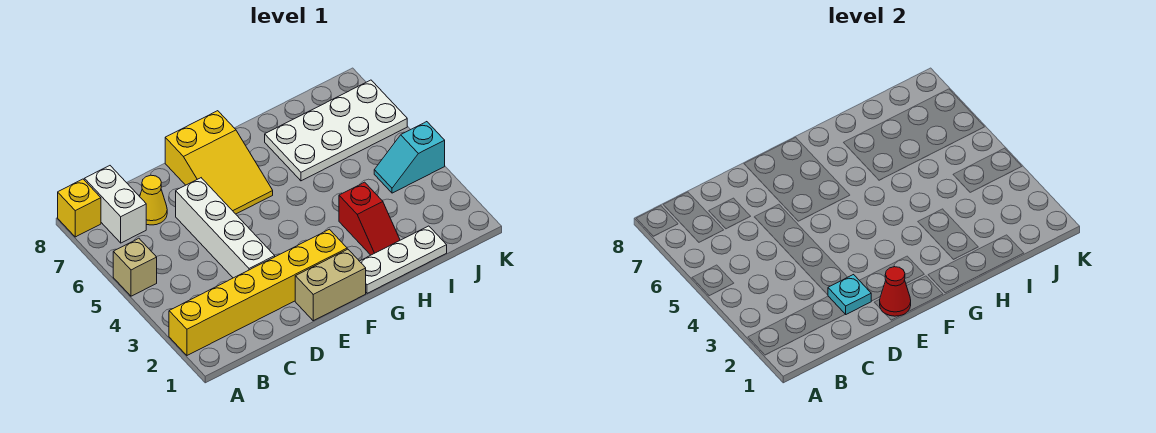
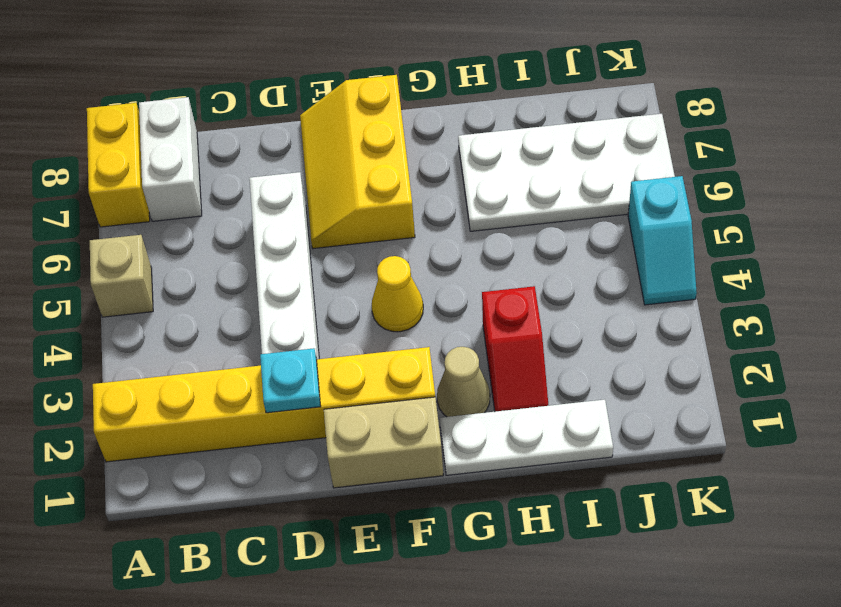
yellow 1x1 brick [58,179,101,237] -> yellow 1x2 brick [87,103,150,227]
yellow 1x1 cone [140,175,167,225] -> yellow 1x1 cone moved to [372,256,423,332]
red 1x1 cone [880,267,911,316] -> none
yellow 2x3 slope [165,111,273,214] -> yellow 2x3 slope turned to [300,75,415,249]
none -> tan 1x1 cone [437,347,490,417]
cyan 1x2 slope [374,122,445,193] -> cyan 1x2 slope turned to [628,176,697,305]

